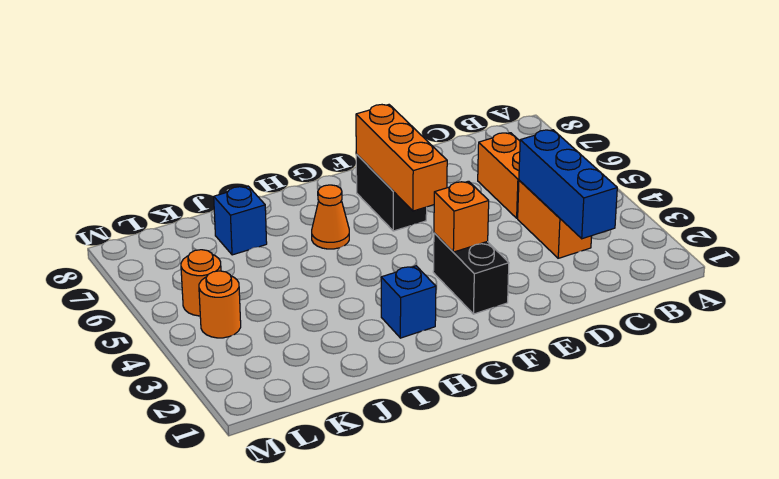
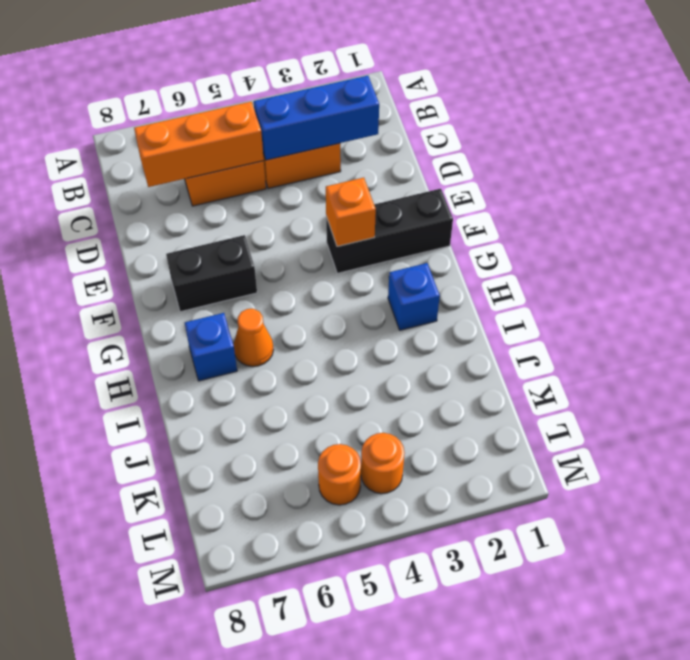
black 1x2 brick [433,233,509,314] -> black 1x3 brick [326,189,453,273]
orange 1x3 brick [356,105,447,211] -> orange 1x3 brick moved to [134,102,264,187]
blue 1x1 brick [214,186,267,255] -> blue 1x1 brick moved to [185,313,237,381]

